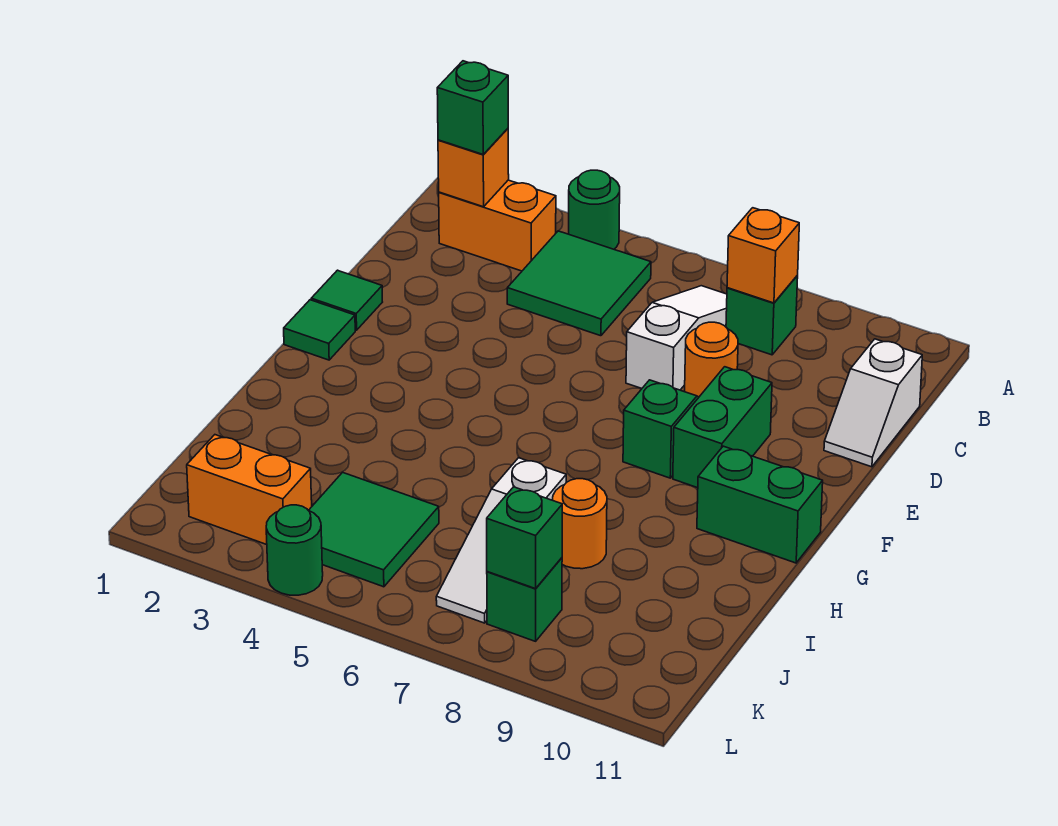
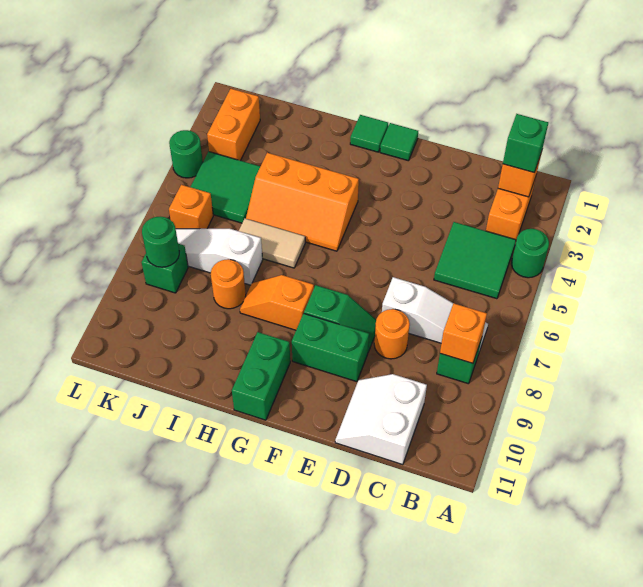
white 1x2 slope [824,339,922,467] -> white 2x2 slope [335,374,427,465]
green 1x1 tile [311,270,382,330] -> green 1x1 tile moved to [350,115,388,152]
none -> orange 2x3 slope [246,153,359,251]
none -> orange 1x2 slope [240,275,314,330]
none -> tan 1x2 tile [239,219,305,268]
none -> orange 1x1 brick [169,185,213,229]
green 1x1 brick [487,487,562,589] -> green 1x1 round brick [142,217,179,267]

